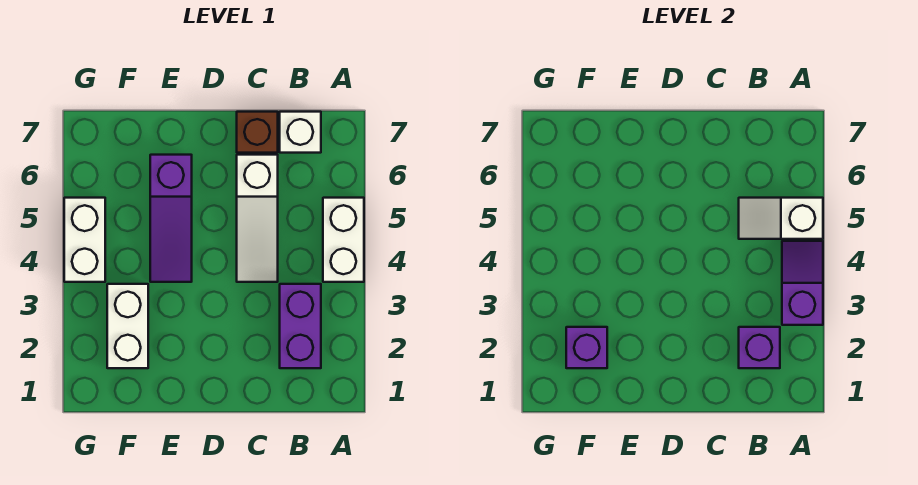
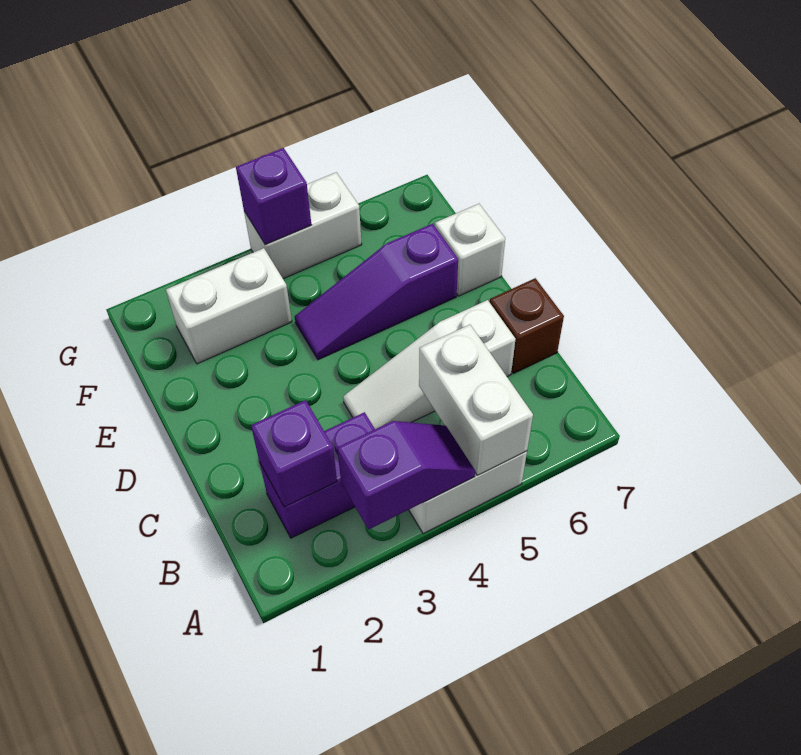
white 1x2 slope [739,198,823,239] -> white 1x2 brick [419,325,533,475]
white 1x1 brick [280,112,321,153] -> white 1x1 brick moved to [435,204,505,296]
purple 1x1 brick [566,327,607,368] -> purple 1x1 brick moved to [236,148,311,245]

